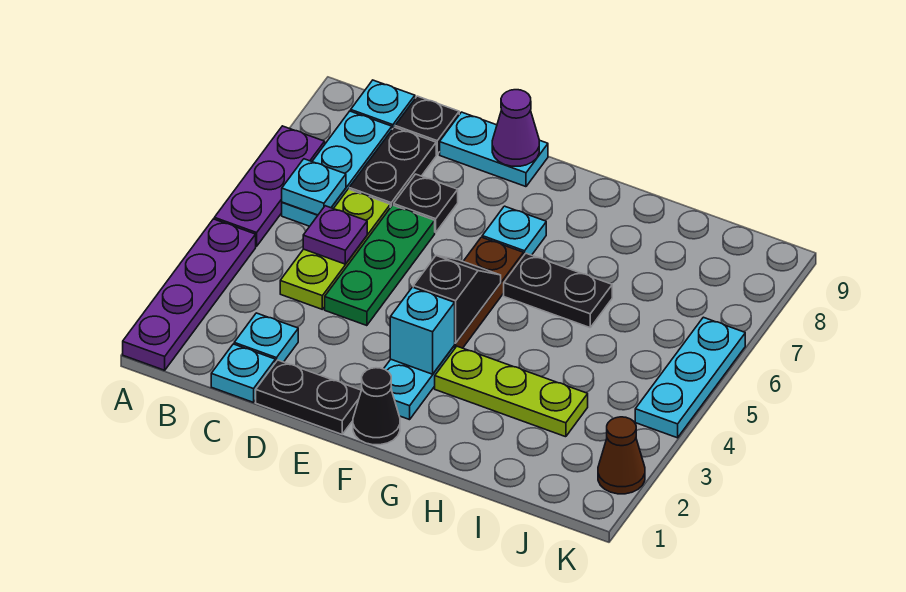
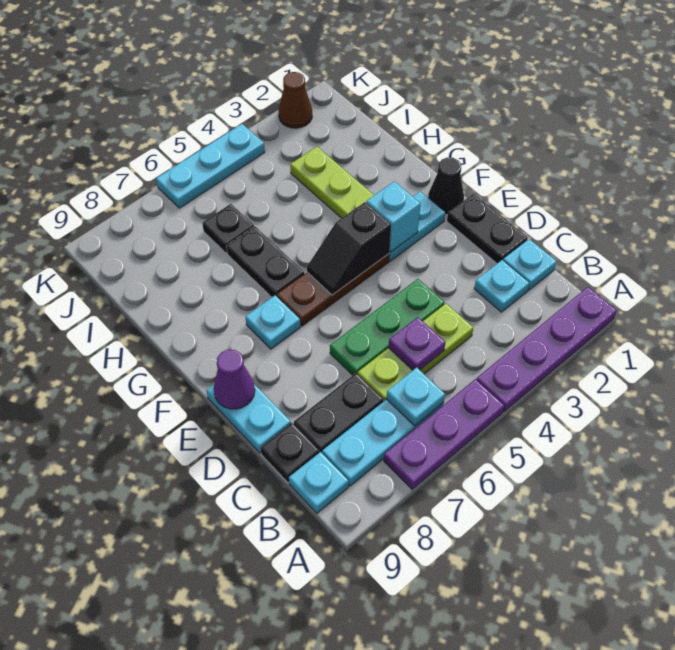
black 1x1 plate [394,174,458,232] -> black 1x1 plate moved to [202,204,254,253]

